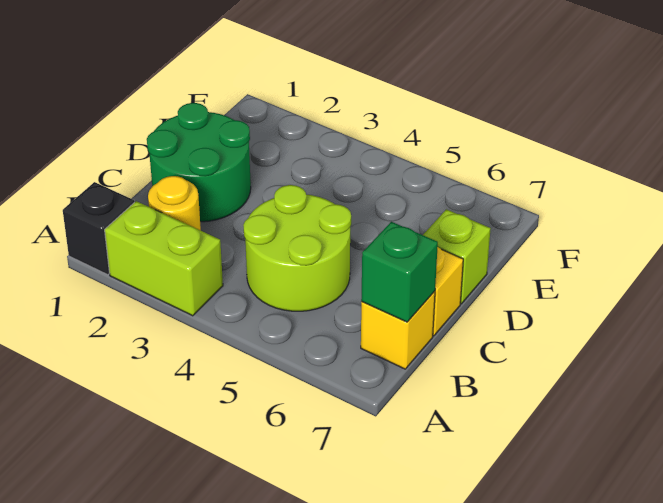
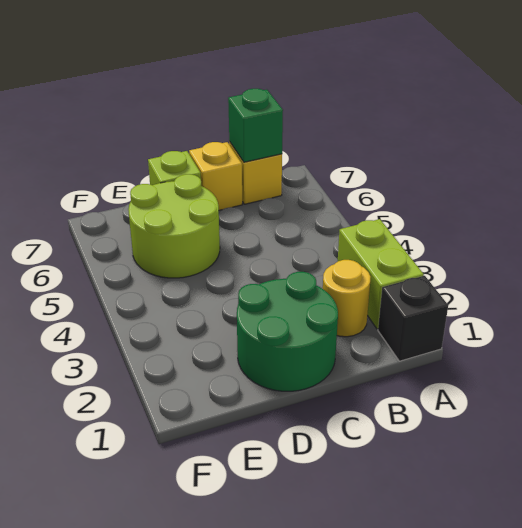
lime 2x2 round brick [243,185,351,311] -> lime 2x2 round brick moved to [128,174,220,278]

